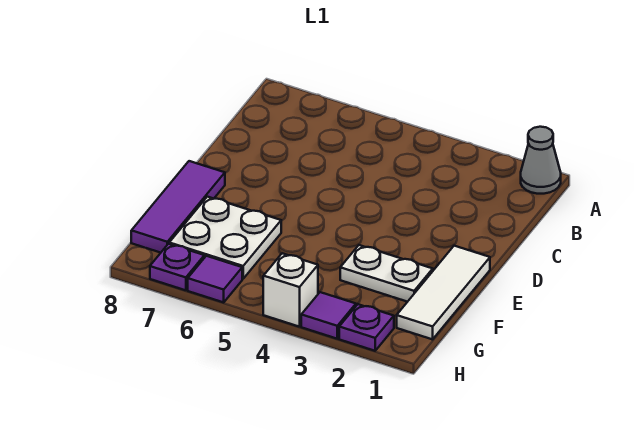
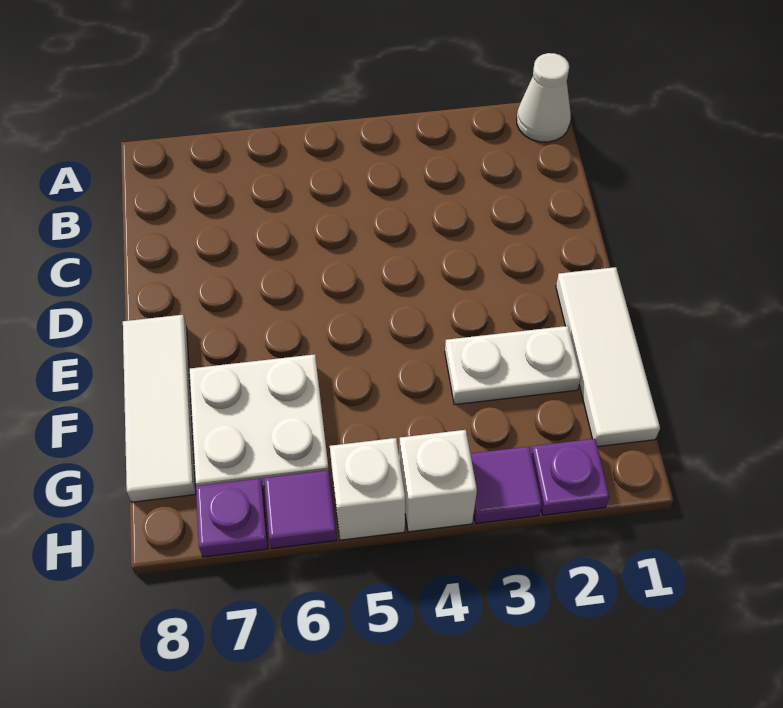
grey 1x1 cone [521,127,561,194] -> white 1x1 cone [517,53,571,142]
purple 1x3 tile [131,161,225,253] -> white 1x3 tile [123,315,196,502]
none -> white 1x1 brick [330,438,405,540]

